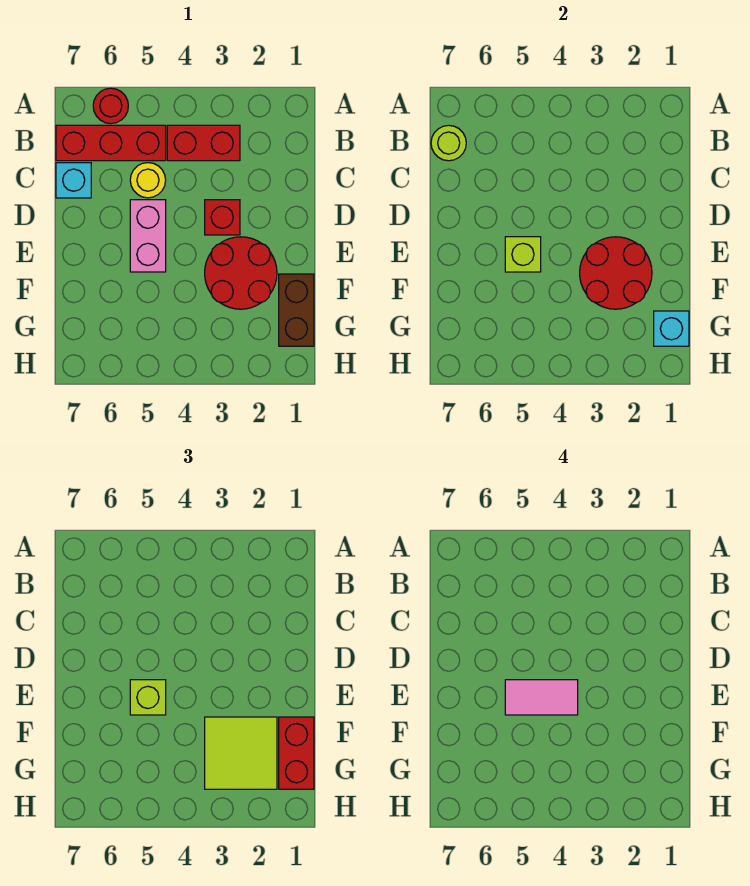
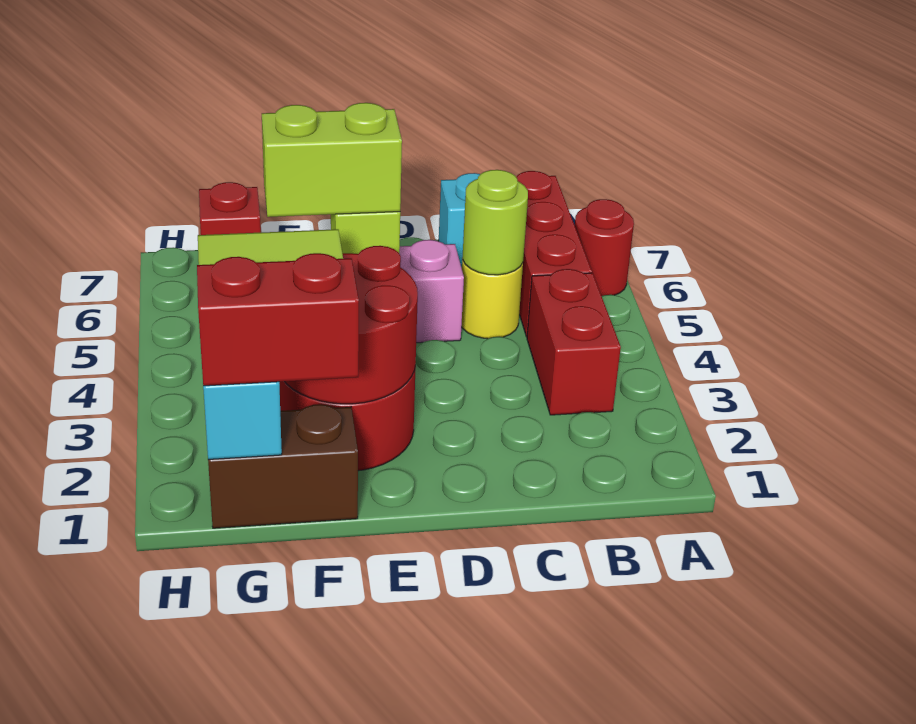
lime 1x1 round brick [431,125,466,161] -> lime 1x1 round brick moved to [463,170,528,275]
red 1x1 brick [205,200,240,235] -> red 1x1 brick moved to [199,182,261,235]
pink 1x2 tile [505,680,578,715] -> none
lime 1x1 brick [130,680,166,715] -> lime 1x2 brick [262,103,402,217]

